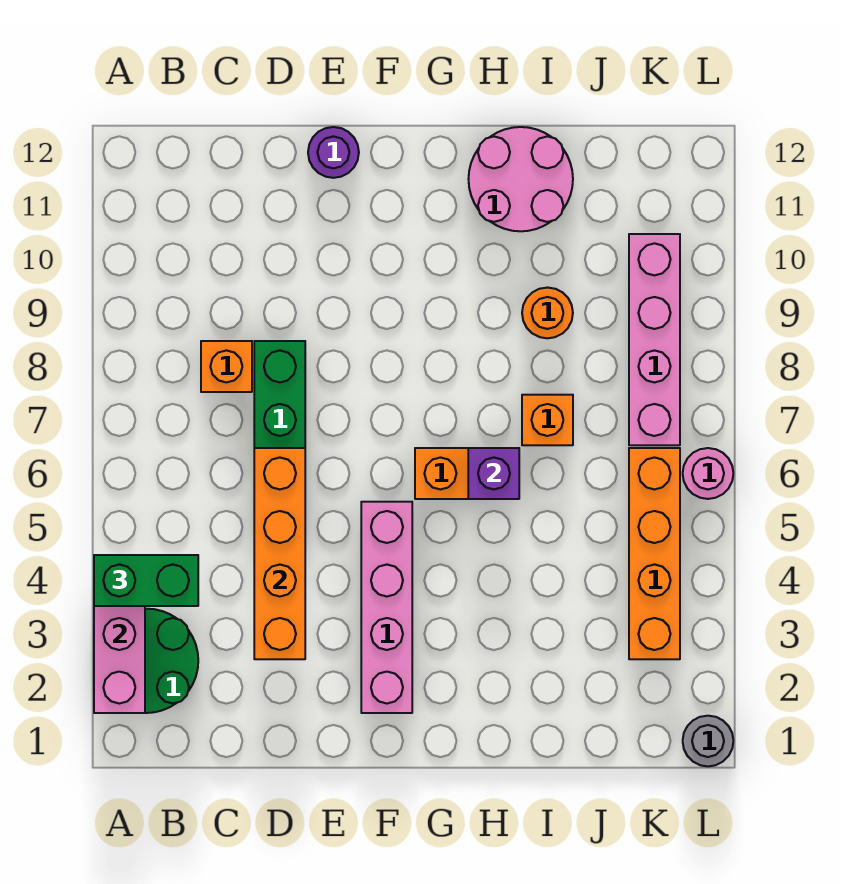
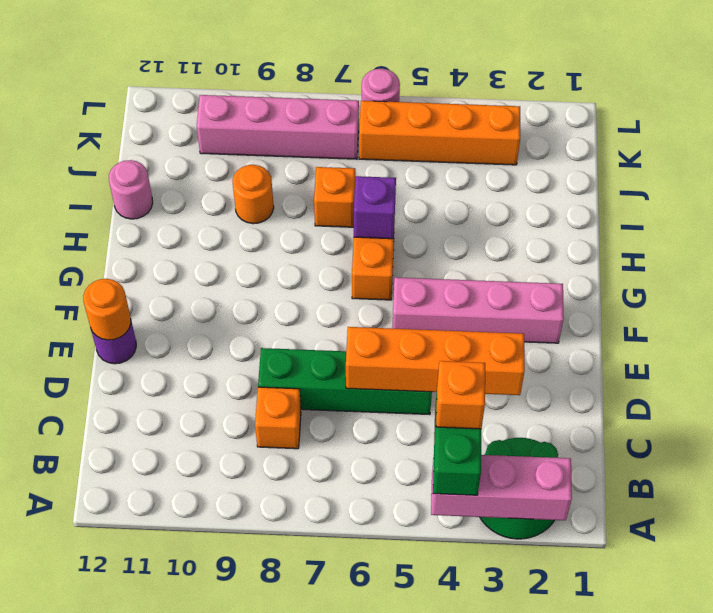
none -> orange 1x1 brick [436,361,485,429]
none -> orange 1x1 round brick [83,279,131,340]
pink 2x2 round brick [469,127,573,231] -> pink 1x1 round brick [109,160,153,219]
grey 1x1 round brick [683,716,733,766] -> none

